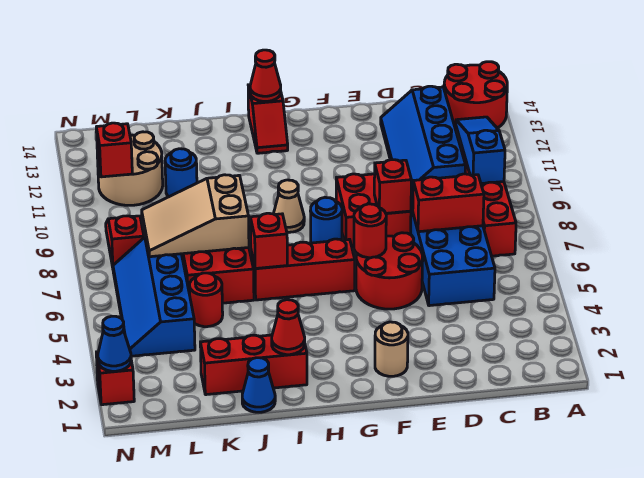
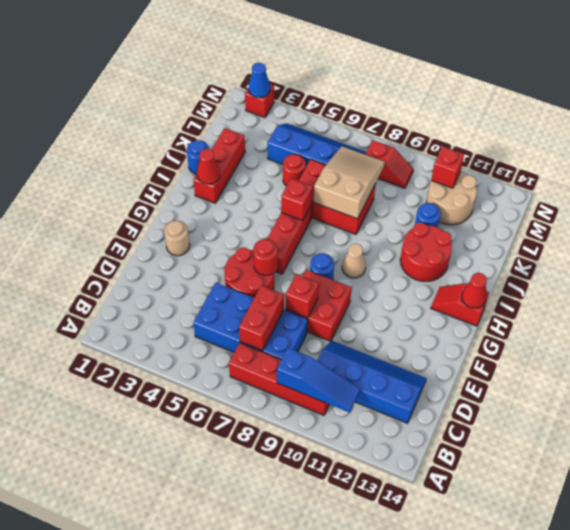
red 2x2 round brick [444,62,507,129] -> red 2x2 round brick moved to [400,223,452,281]
blue 1x1 cone [242,358,275,412] -> blue 1x1 round brick [187,140,209,174]

